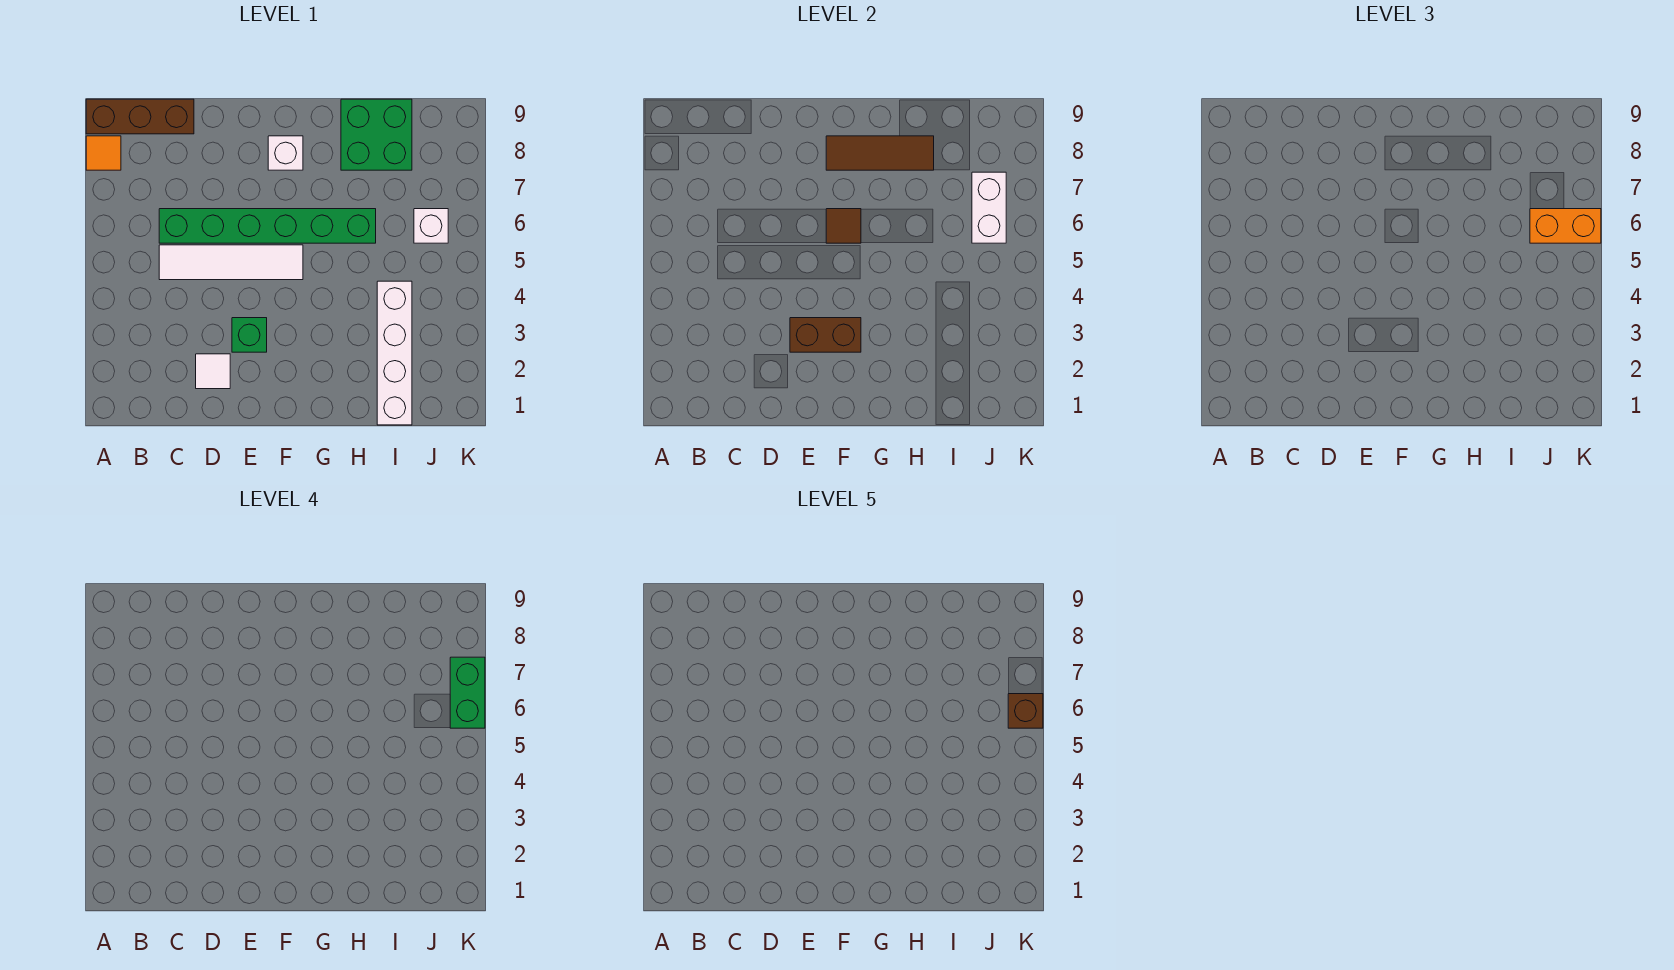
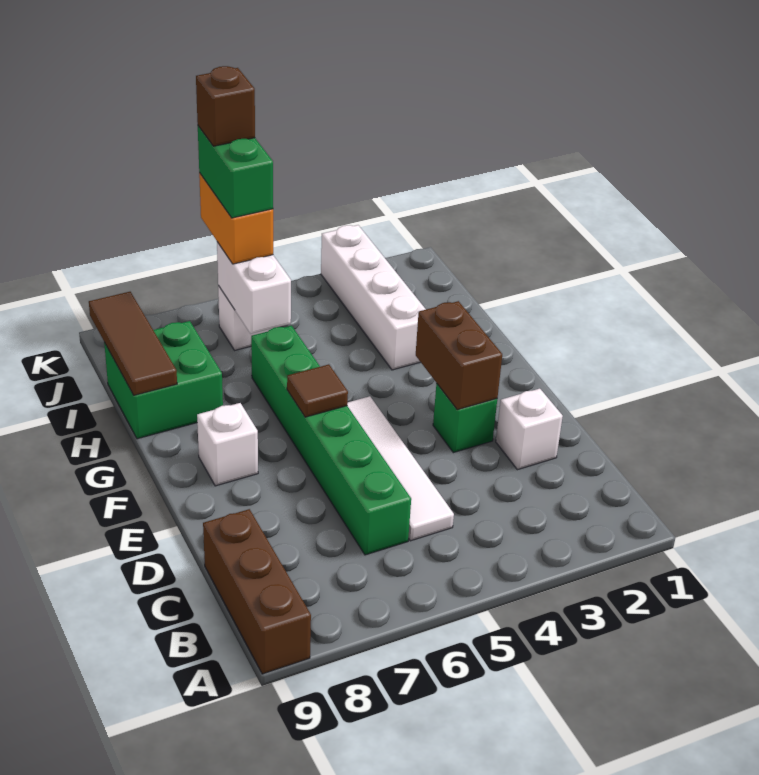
orange 1x1 tile [86,136,121,170] -> none
white 1x1 tile [196,354,230,389] -> white 1x1 brick [496,389,563,470]
brown 1x3 tile [826,136,934,170] -> brown 1x3 tile moved to [89,292,177,395]
white 1x4 brick [377,281,412,425] -> white 1x4 brick turned to [321,225,426,370]
white 1x2 brick [972,172,1006,243] -> white 1x2 brick turned to [217,242,291,334]
green 1x2 brick [450,657,485,728] -> green 1x2 brick turned to [198,126,273,218]

